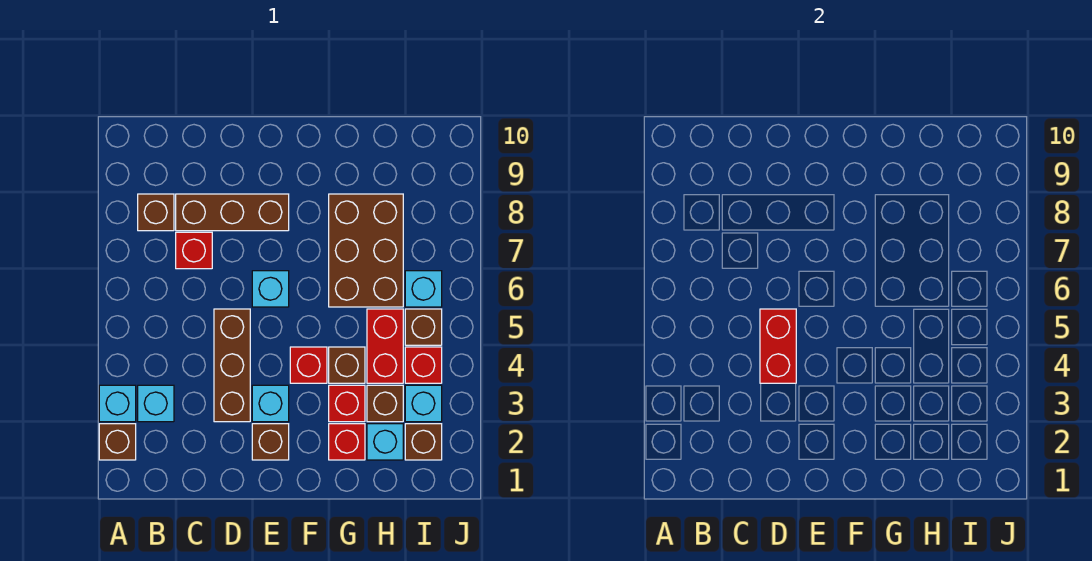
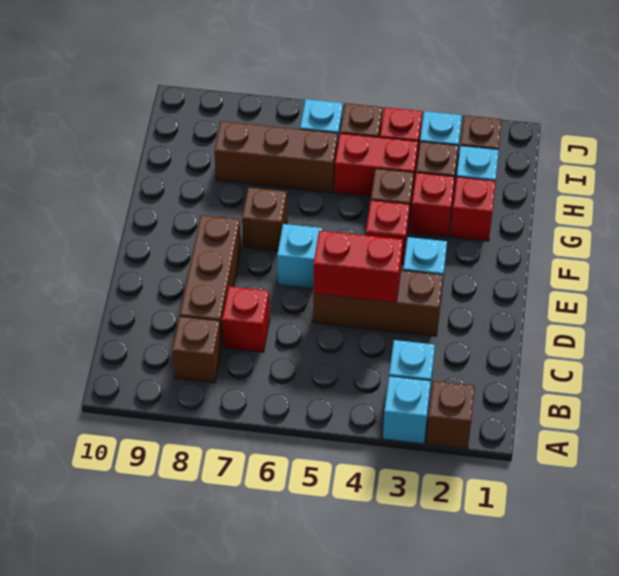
brown 1x1 brick [252,424,289,460] -> brown 1x1 brick moved to [242,187,287,251]
brown 2x3 brick [329,194,403,307] -> brown 1x3 brick [214,121,338,193]

